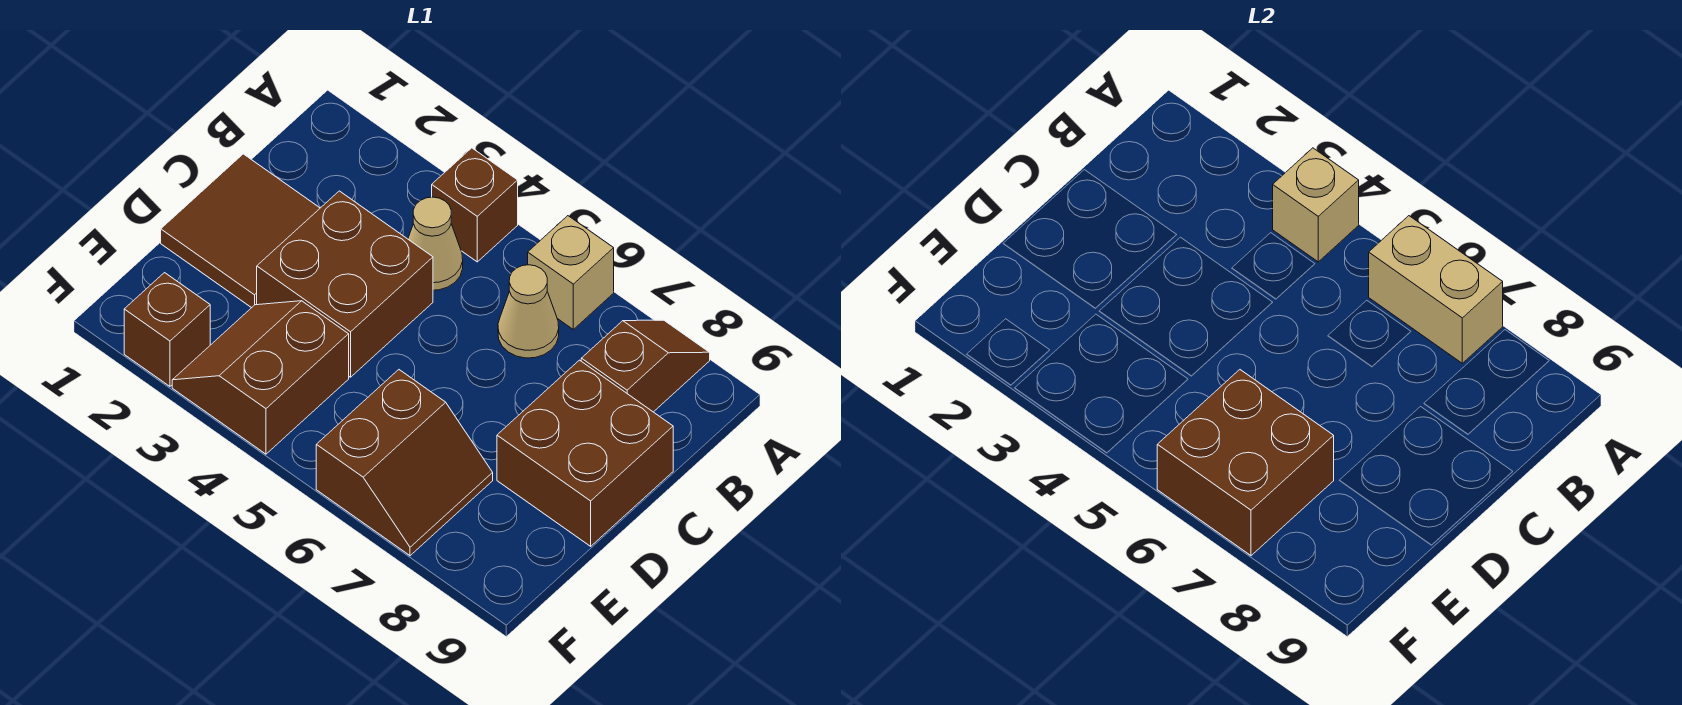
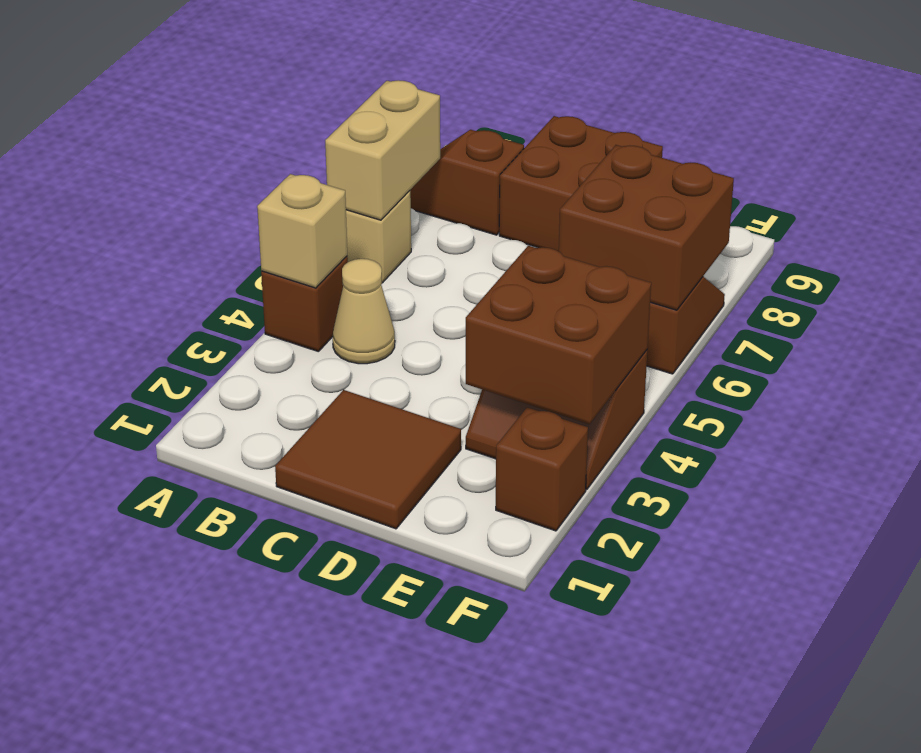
tan 1x1 cone [498,265,559,358] -> none
brown 2x2 brick [257,191,433,377] -> brown 2x2 brick moved to [466,246,651,424]

